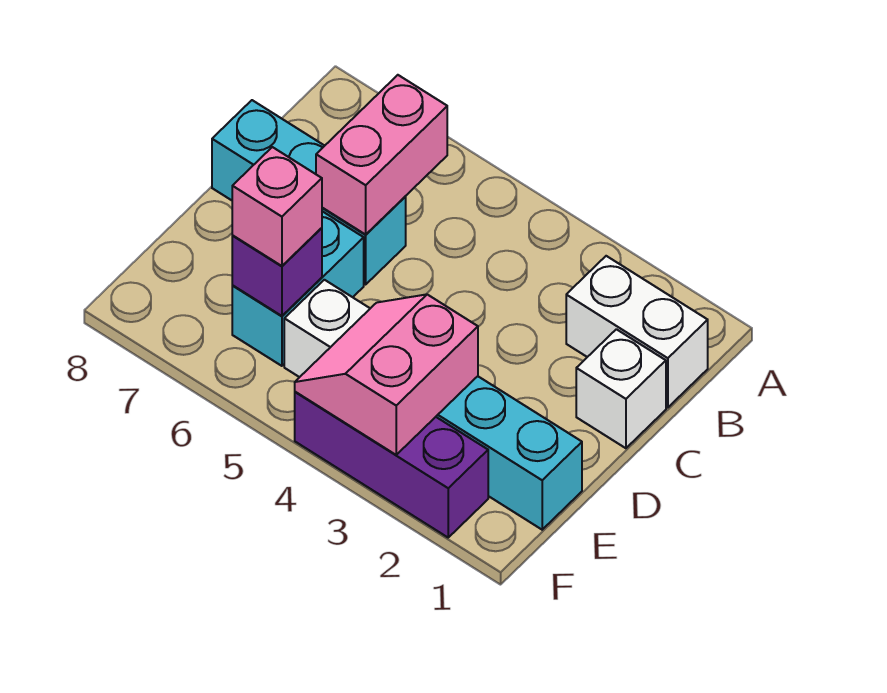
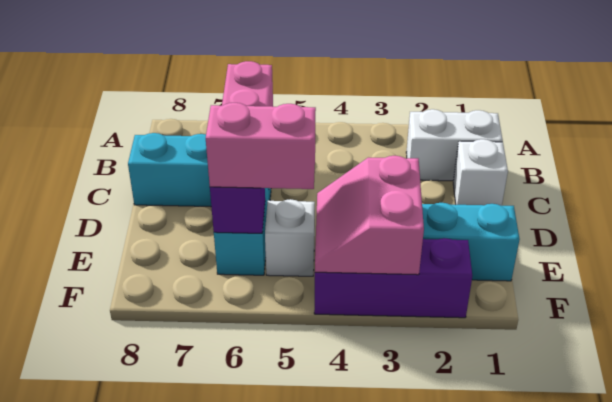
pink 1x1 brick [232,147,322,266] -> pink 1x2 brick [206,103,316,189]

